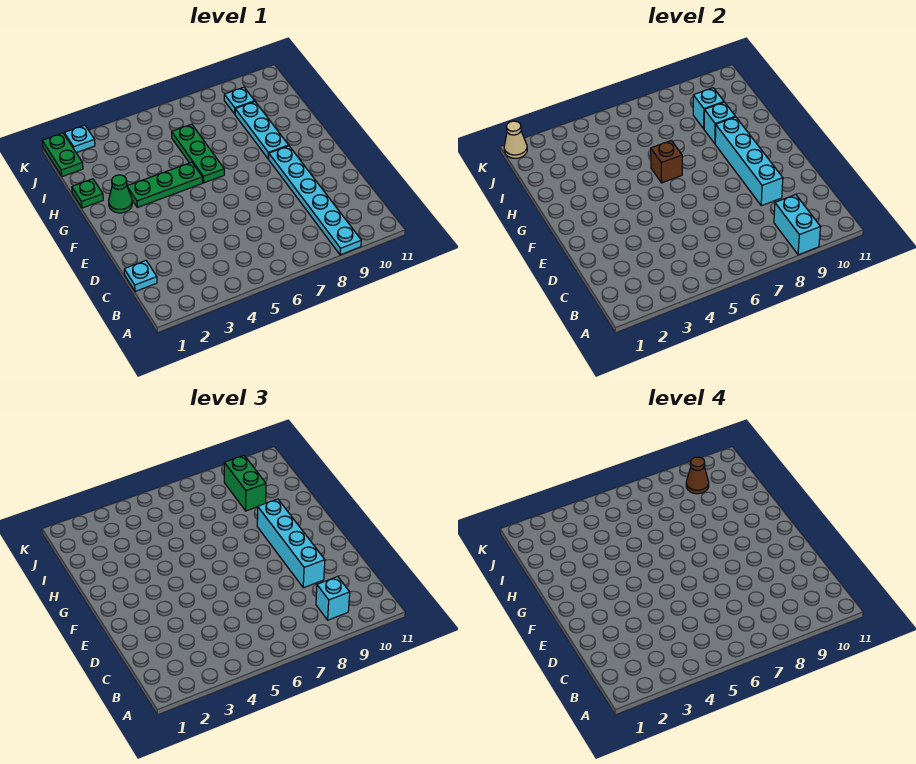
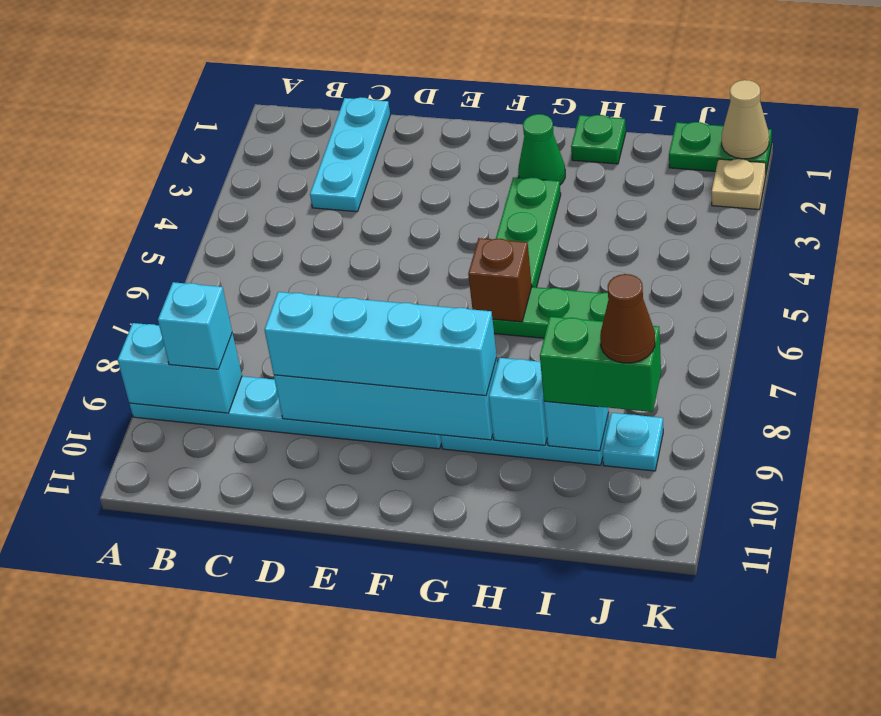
cyan 1x1 plate [124,261,157,292] -> cyan 1x3 plate [310,97,390,212]
cyan 1x1 plate [64,125,95,153] -> tan 1x1 plate [712,159,766,209]

